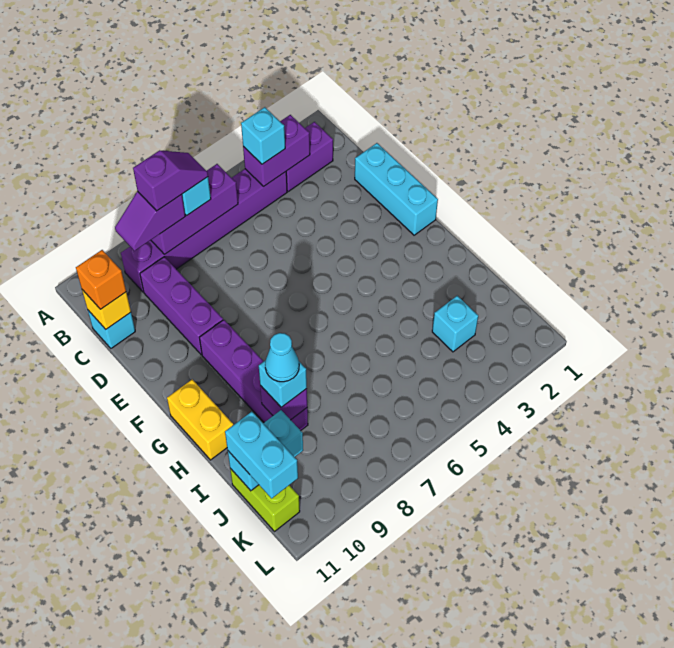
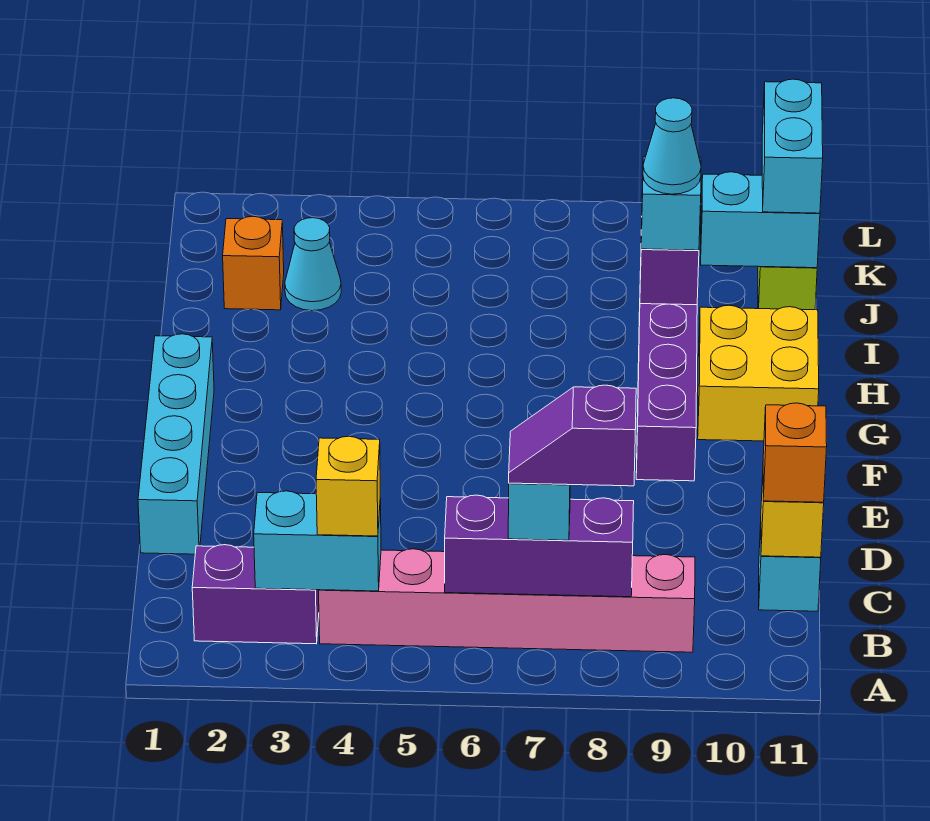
purple 1x2 brick [243,115,310,186] -> cyan 1x2 brick [254,491,381,591]
purple 1x6 brick [121,169,287,292] -> pink 1x6 brick [319,549,695,652]
cyan 1x1 brick [241,107,285,164] -> yellow 1x1 brick [316,436,380,536]
purple 1x2 slope [115,191,185,251] -> none
purple 1x3 brick [140,257,223,355] -> none
cyan 1x3 brick [355,143,438,235] -> cyan 1x4 brick [138,334,214,554]
yellow 1x2 brick [167,379,233,460] -> yellow 2x2 brick [698,305,819,441]
none -> orange 1x1 brick [223,216,284,310]
cyan 1x1 brick [432,296,478,352] -> cyan 1x1 cone [285,218,341,311]

